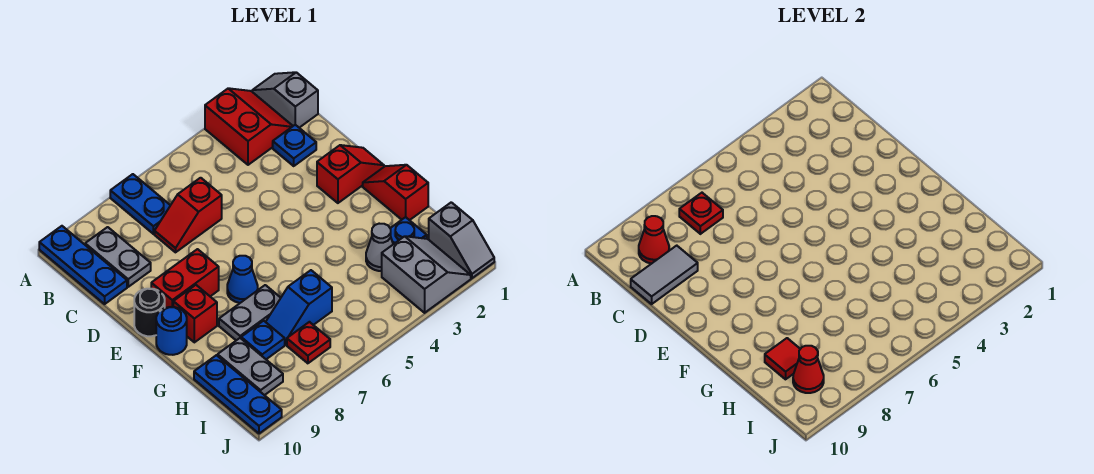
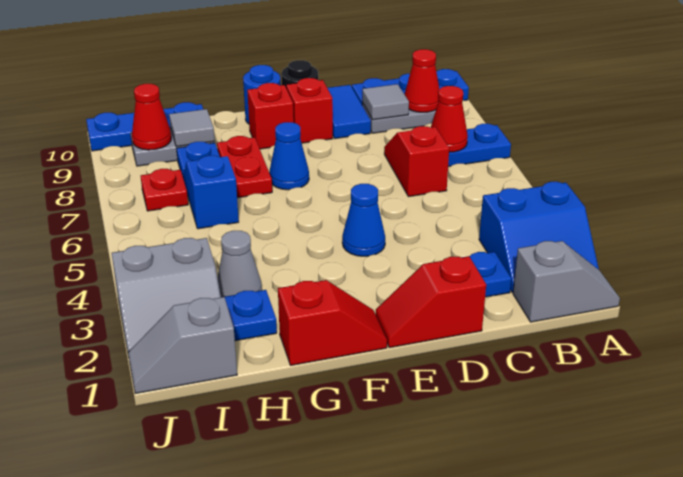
red 2x2 slope [205,88,293,165] -> blue 2x2 slope [479,182,599,292]
red 1x1 plate [679,193,723,234] -> red 1x1 cone [431,86,468,152]
grey 1x2 tile [631,246,698,304] -> grey 1x1 tile [362,84,409,120]
none -> blue 1x2 tile [328,85,371,139]
red 1x2 slope [317,145,384,203] -> red 1x2 slope turned to [376,256,486,348]
none -> blue 1x1 cone [342,184,385,256]
red 1x2 brick [151,249,219,308] -> red 1x1 brick [286,78,333,143]
grey 1x2 plate [219,285,280,340] -> red 1x2 plate [217,136,272,198]
red 1x1 tile [765,338,800,379] -> grey 1x1 tile [169,109,215,147]

